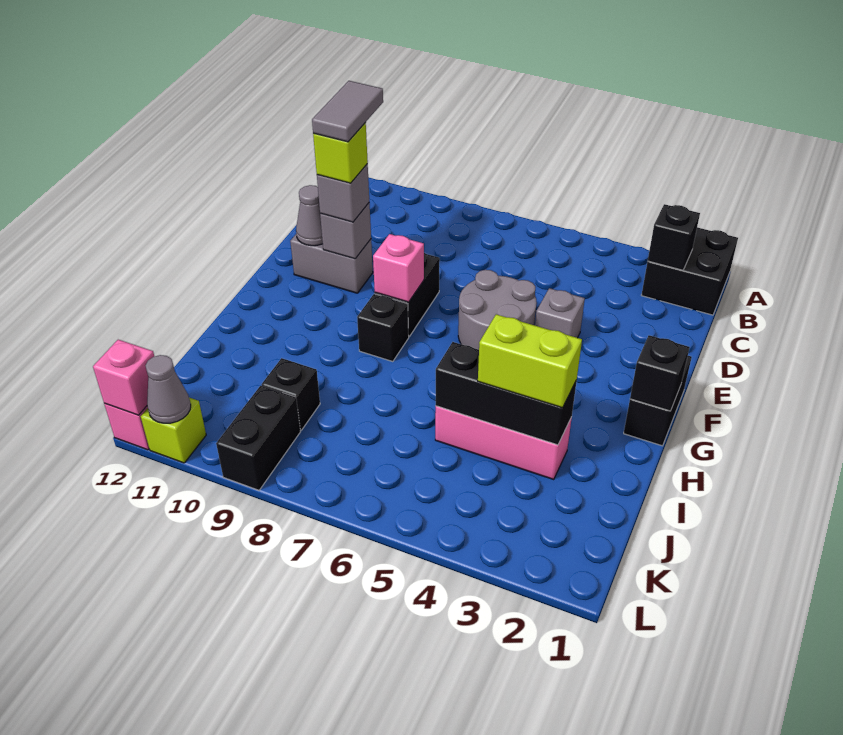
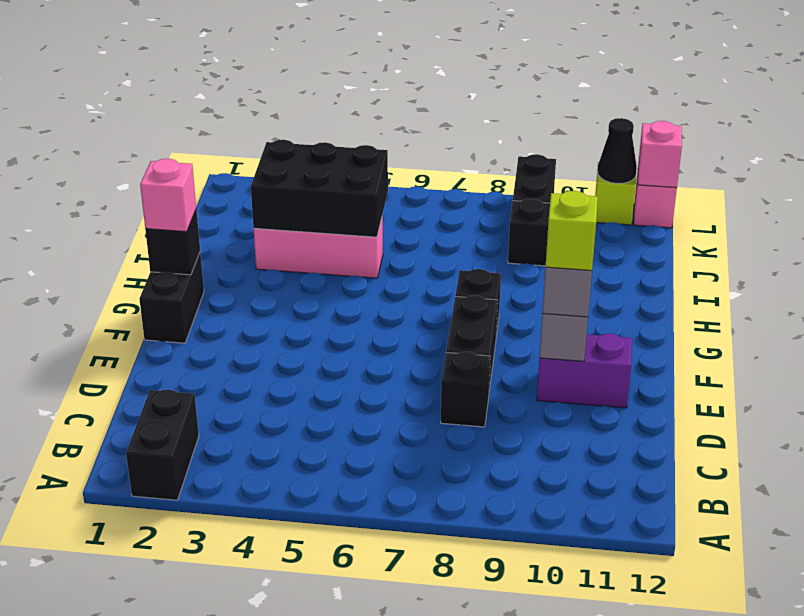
black 2x2 brick [642,227,738,315] -> black 1x2 brick [126,390,199,500]
black 1x1 brick [648,204,700,270] -> black 1x1 brick moved to [441,352,490,427]
grey 1x2 tile [312,81,383,142] -> none
grey 1x1 brick [535,288,585,338] -> none
grey 2x2 round brick [458,270,537,350] -> none
grey 1x2 brick [290,235,373,293] -> purple 1x2 brick [537,334,632,408]
grey 1x1 cone [296,185,323,246] -> none
pink 1x1 brick [373,234,424,302] -> pink 1x1 brick moved to [140,159,196,232]
black 1x3 brick [436,342,577,445] -> black 2x3 brick [251,140,388,237]
lime 1x2 brick [478,314,582,408] -> none
grey 1x1 cone [145,355,191,423] -> black 1x1 cone [598,118,637,184]

